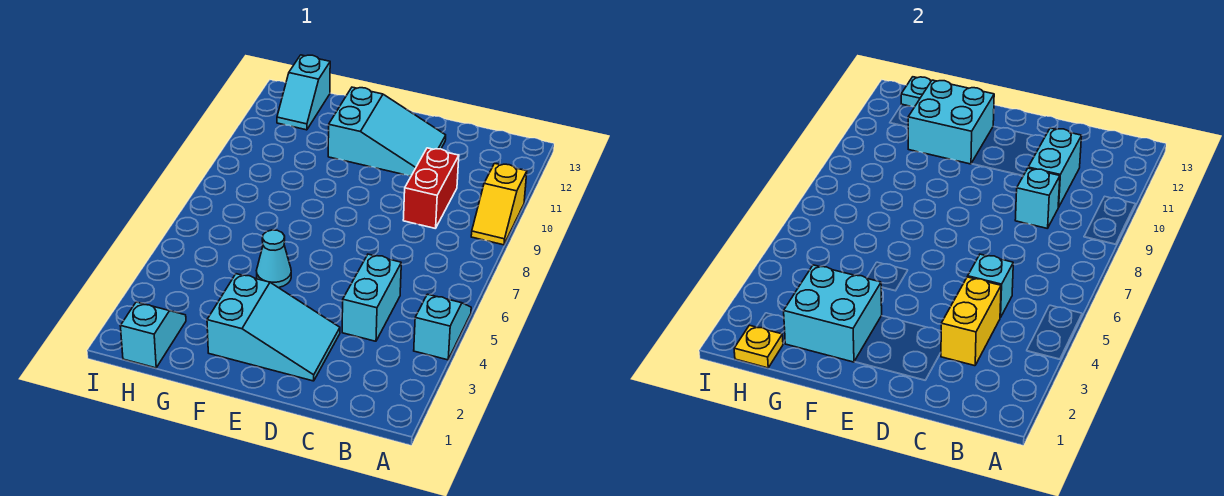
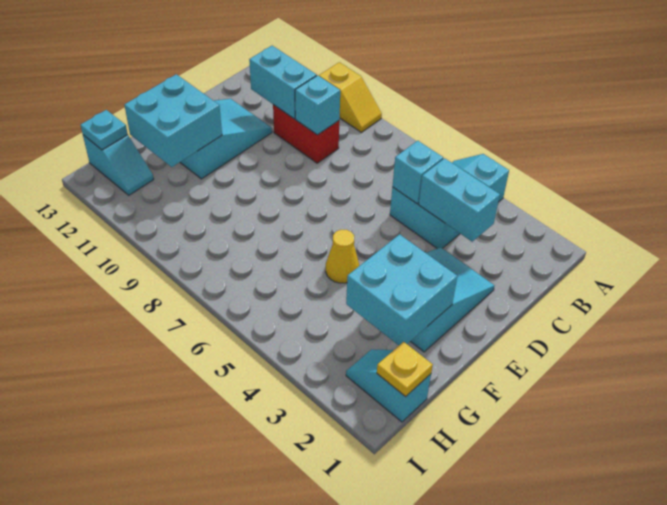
yellow 1x2 brick [941,277,1001,366] -> cyan 1x2 brick [419,158,500,242]
cyan 1x1 cone [256,230,291,288] -> yellow 1x1 cone [326,230,359,283]

